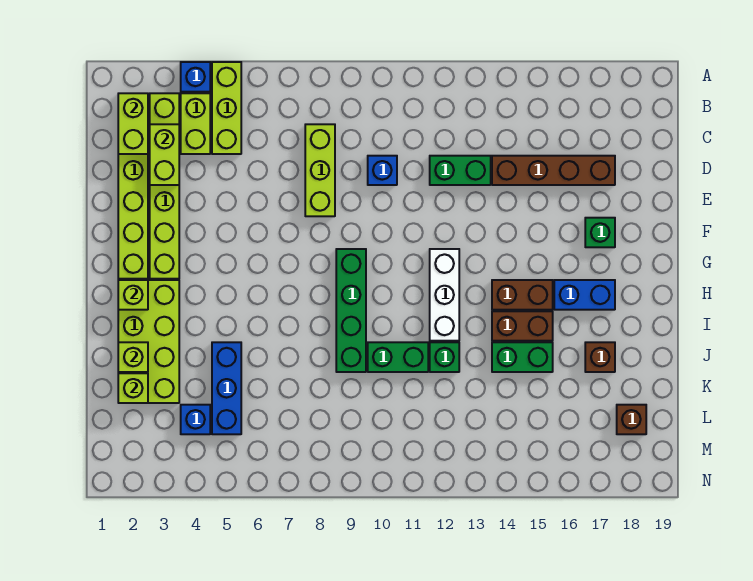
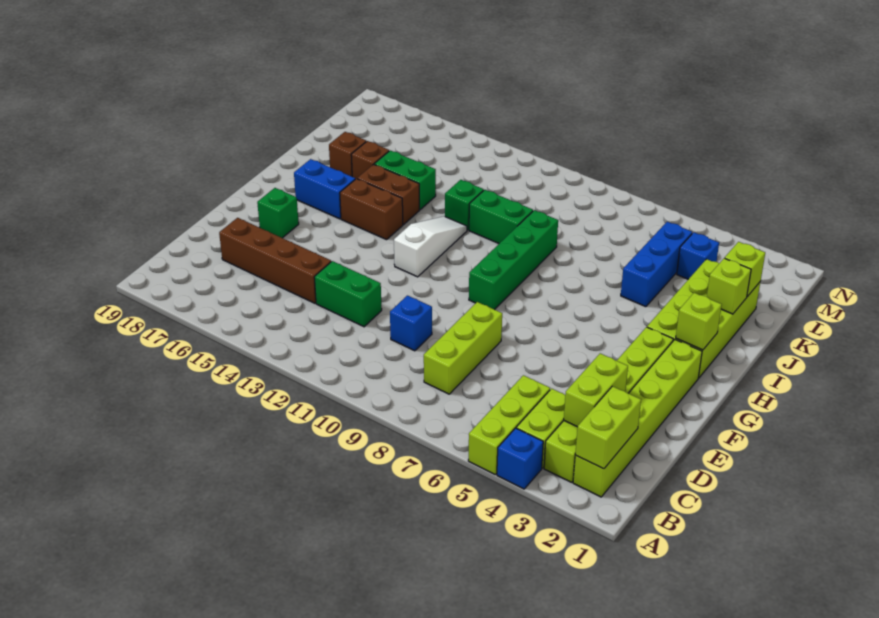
white 1x3 brick [430,249,459,341] -> white 1x3 slope [394,216,467,277]
brown 1x1 brick [617,405,646,434] -> brown 1x1 brick moved to [351,141,389,179]

